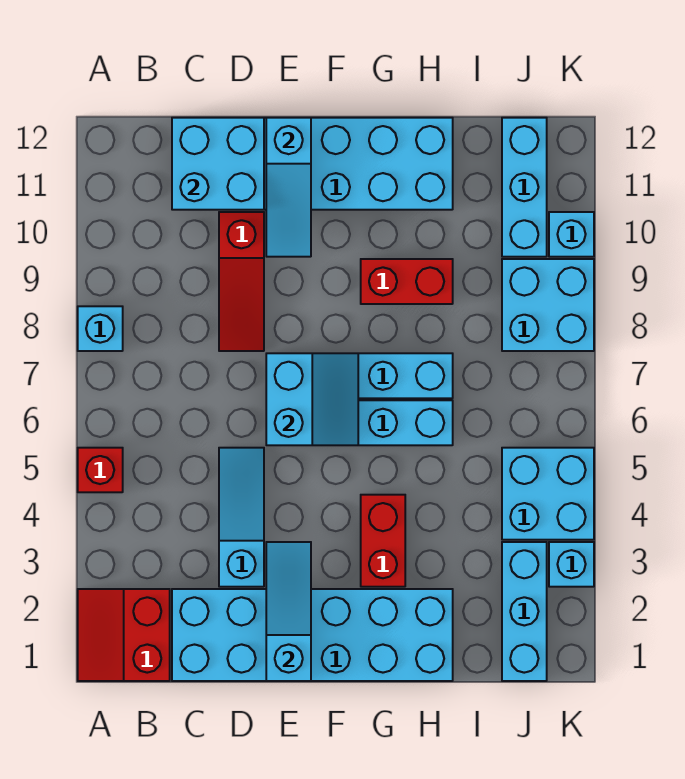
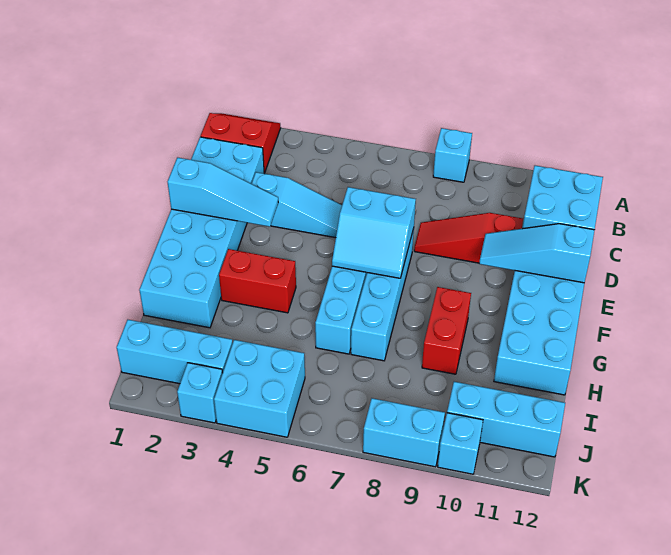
red 1x1 brick [78,448,123,492] -> none
cyan 2x2 brick [502,259,594,351] -> cyan 1x2 brick [363,398,445,467]

